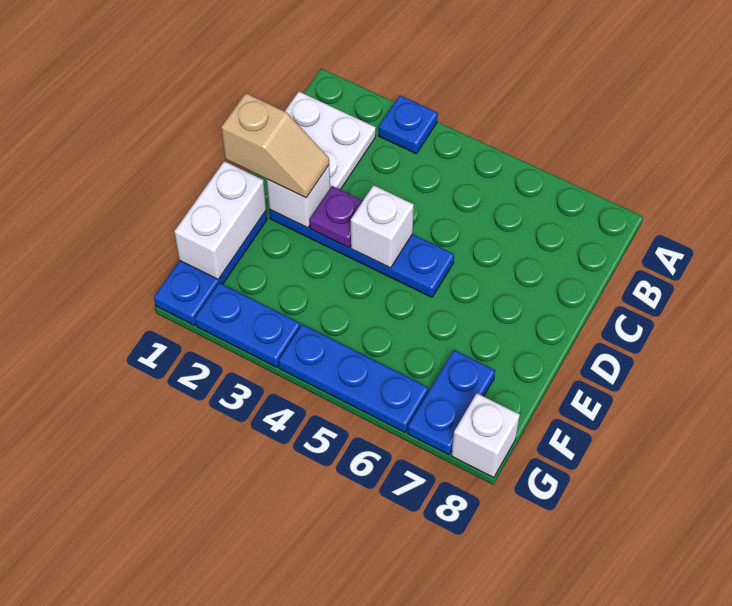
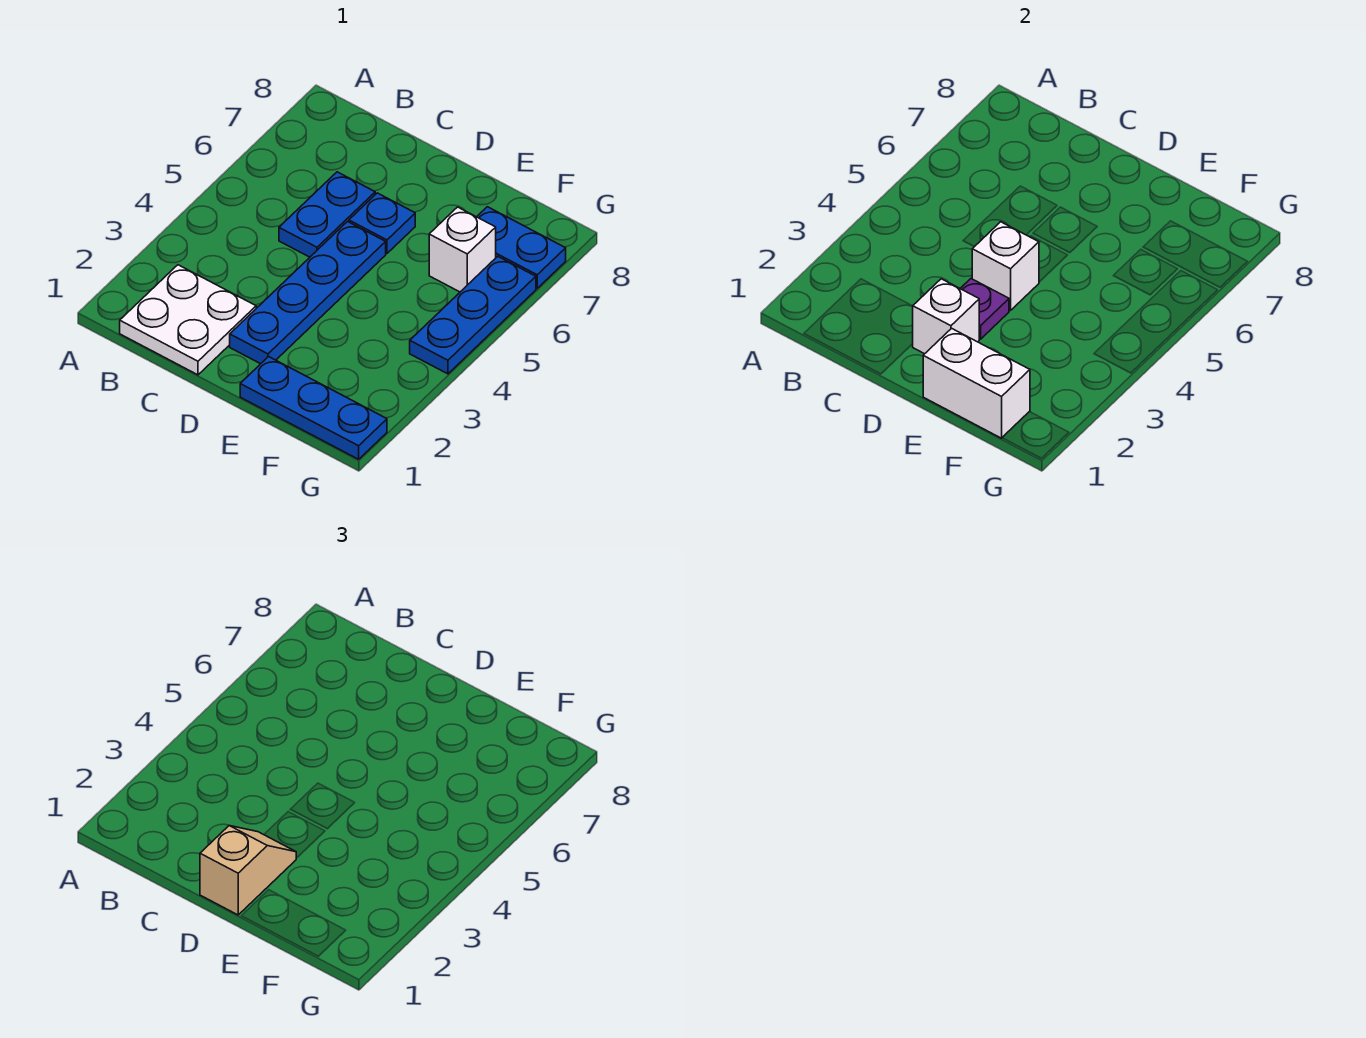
blue 1x1 plate [379,96,438,154] -> blue 1x1 plate moved to [349,193,415,253]
blue 1x2 plate [195,283,300,367] -> blue 1x2 plate moved to [279,172,375,257]
white 1x1 brick [452,393,520,478] -> white 1x1 brick moved to [429,207,496,292]

